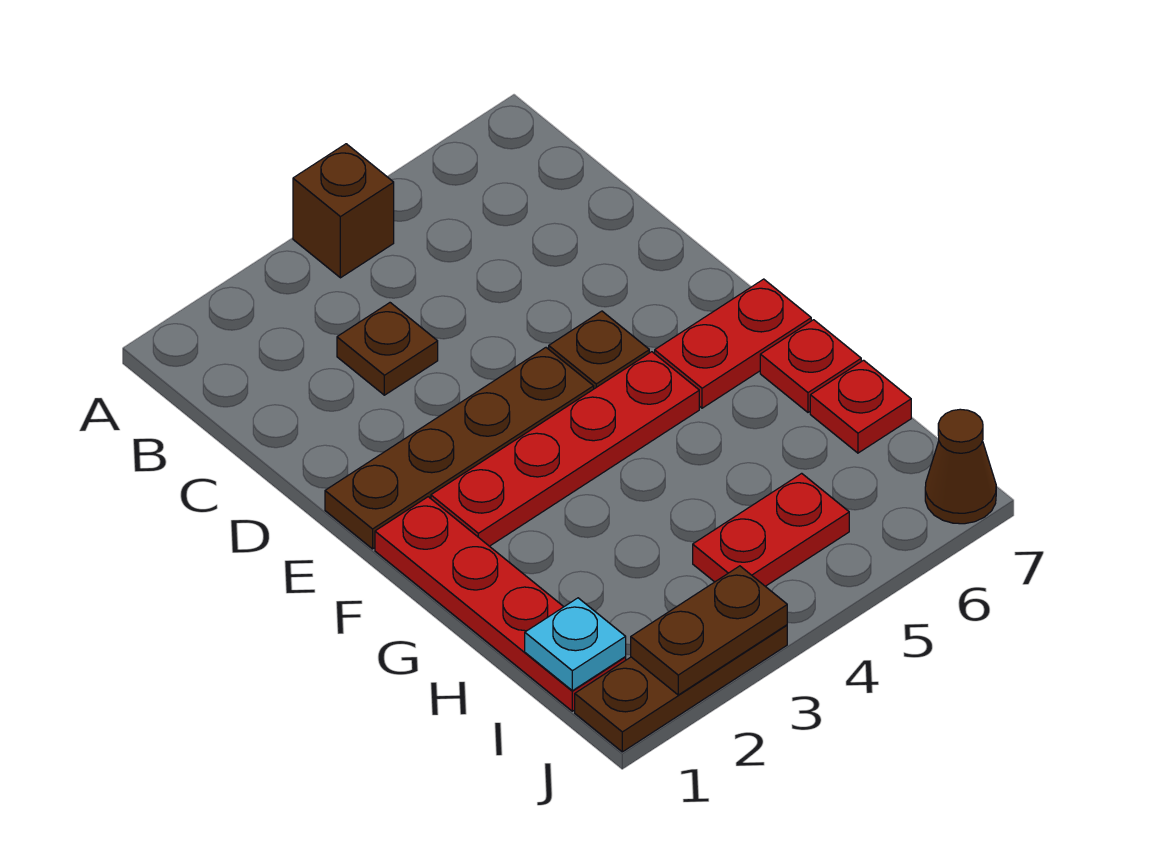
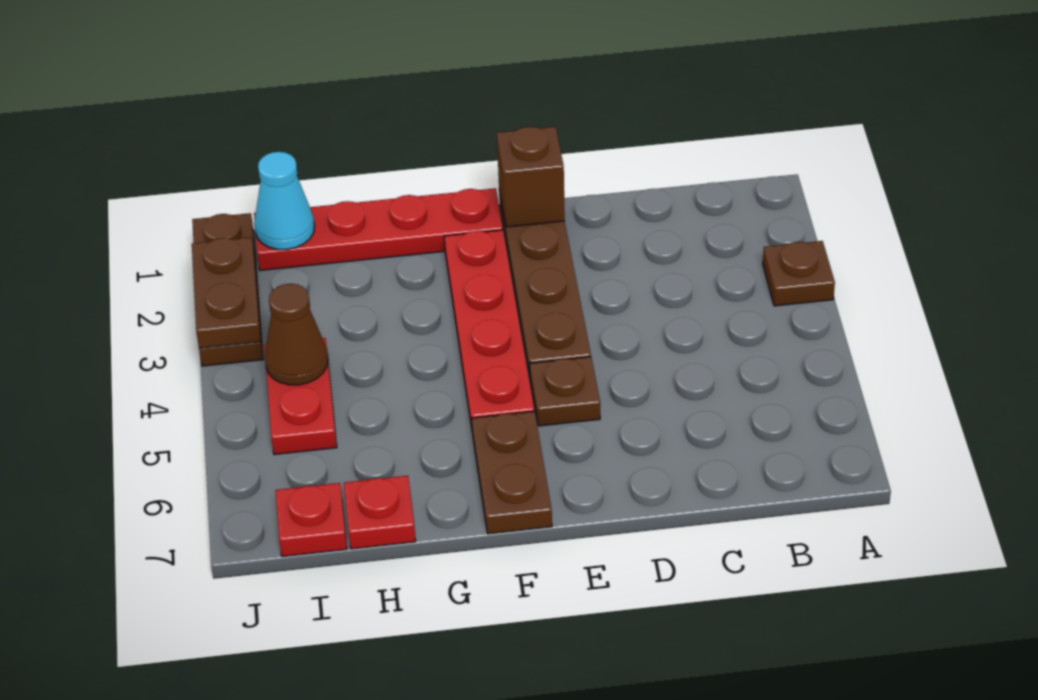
brown 1x1 brick [293,144,394,278] -> brown 1x1 brick moved to [497,127,565,227]
brown 1x1 plate [337,303,438,395] -> brown 1x1 plate moved to [763,241,835,306]
red 1x2 plate [655,279,811,408] -> brown 1x2 plate [472,411,552,534]
red 1x1 plate [760,320,861,412] -> red 1x1 plate moved to [275,483,347,557]
cyan 1x1 plate [525,598,626,691] -> cyan 1x1 cone [254,152,315,250]
brown 1x1 cone [925,409,996,524] -> brown 1x1 cone moved to [265,284,328,385]

